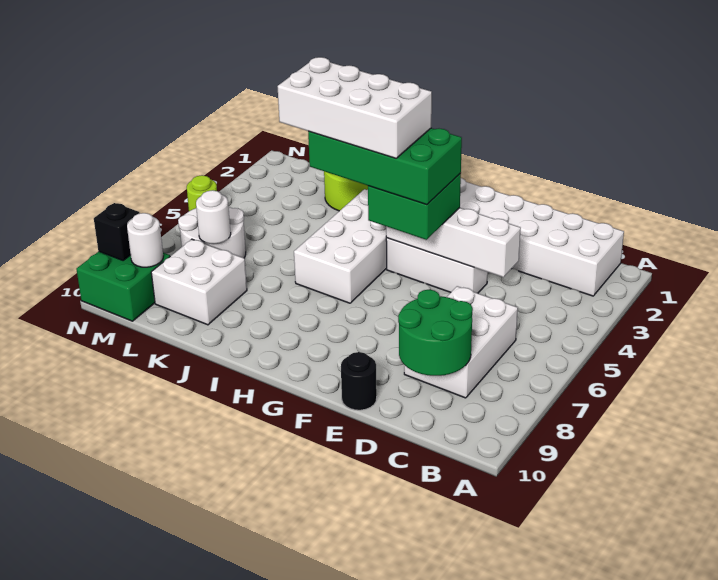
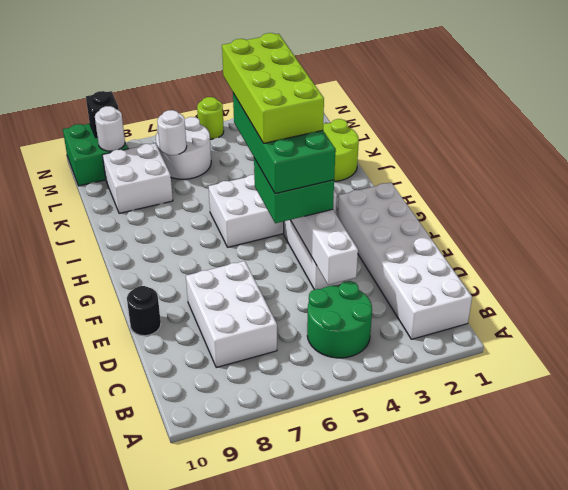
white 2x3 brick [404,286,518,398] -> white 2x3 brick turned to [186,261,277,368]
green 2x2 round brick [398,290,473,376] -> green 2x2 round brick moved to [307,281,372,358]
white 2x4 brick [278,57,432,158] -> lime 2x4 brick [222,33,324,143]

